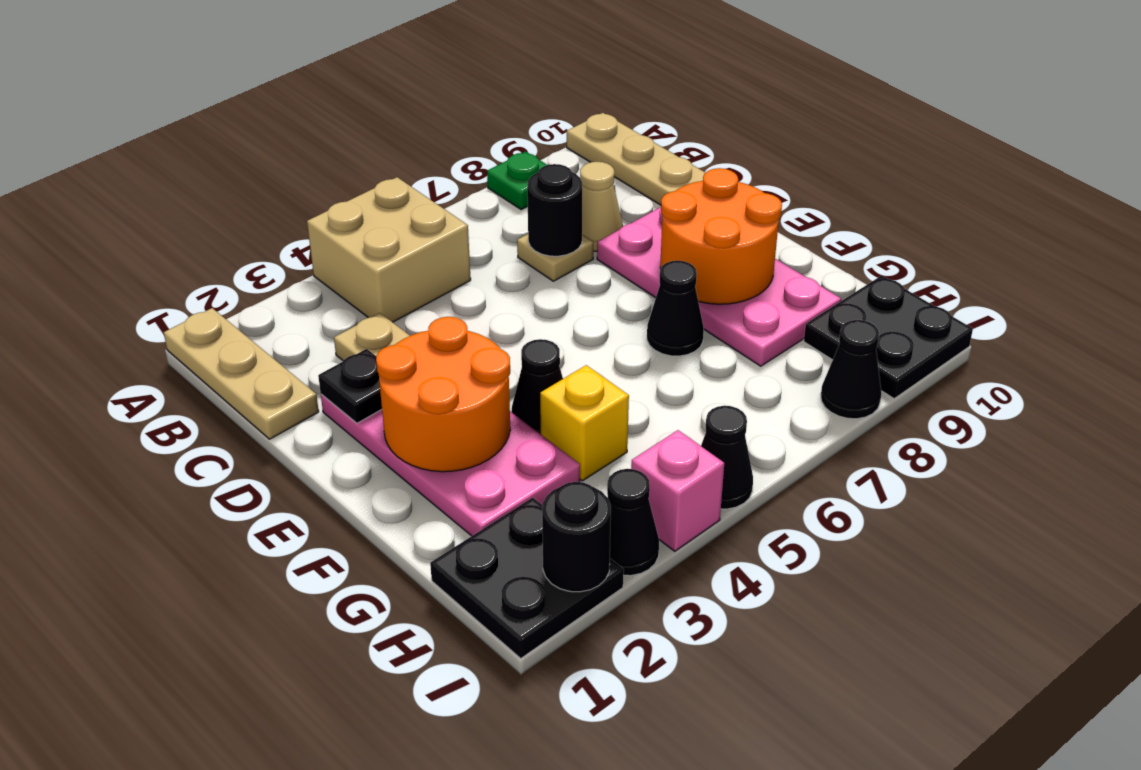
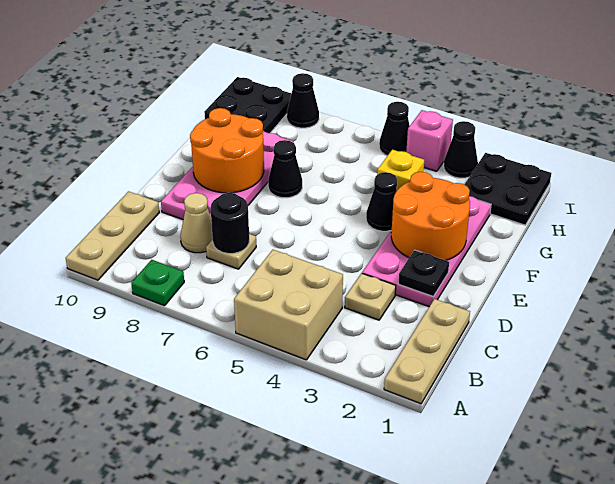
black 1x1 round brick [542,482,611,592] -> none

